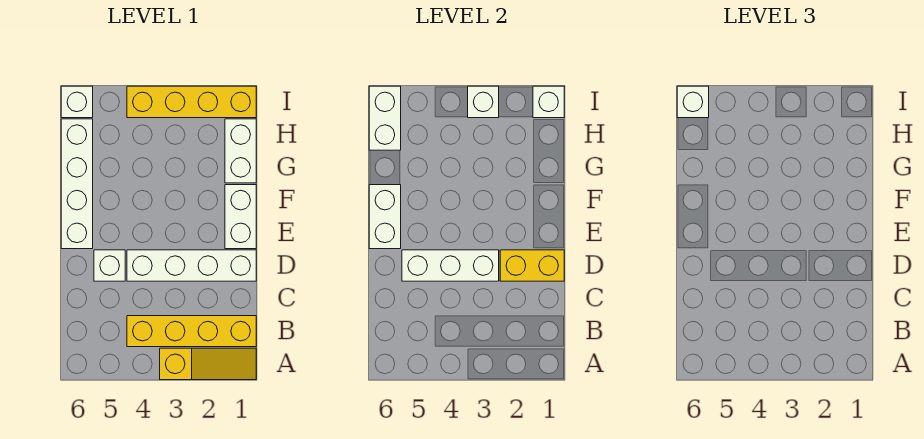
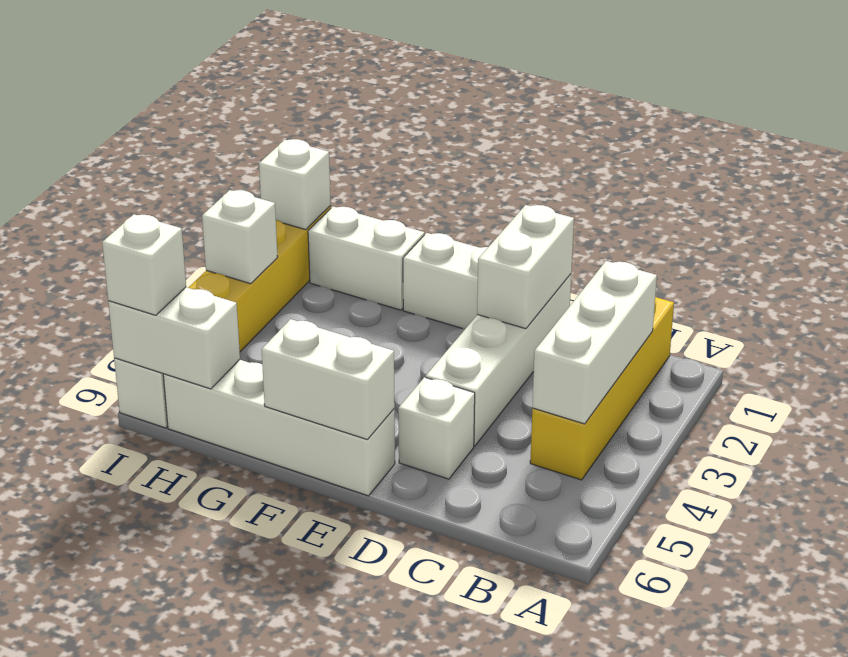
yellow 1x3 slope [160,348,256,380] -> none
yellow 1x2 brick [500,250,564,281] -> white 1x2 brick [477,205,574,329]
white 1x3 brick [402,250,499,281] -> white 1x3 brick moved to [532,261,657,424]

